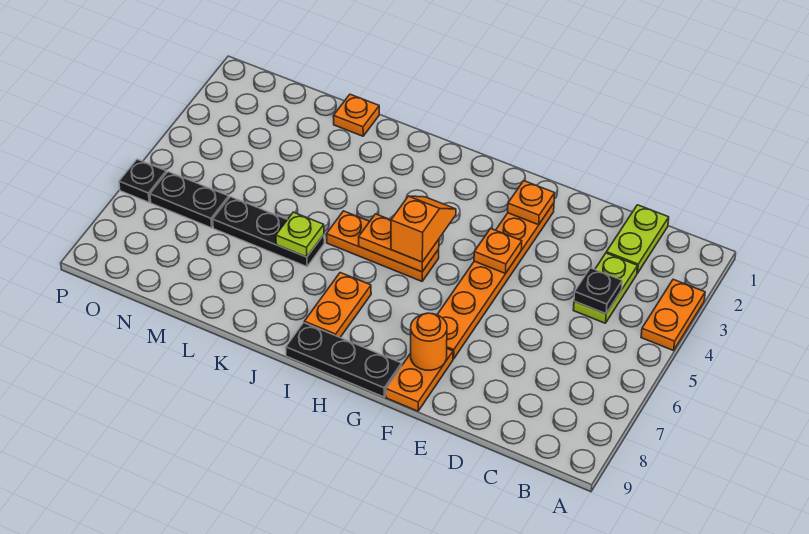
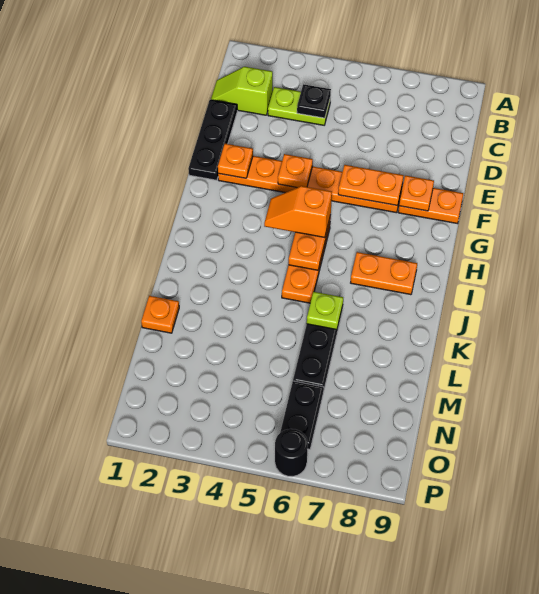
orange 1x2 plate [641,279,705,351] -> orange 1x2 plate moved to [338,165,404,206]
lime 1x2 plate [606,205,669,274] -> lime 1x2 slope [211,67,273,115]
orange 1x1 round brick [411,313,447,370] -> orange 1x1 plate [399,175,434,211]
black 1x3 plate [286,323,402,397] -> black 1x3 plate moved to [188,100,237,180]
black 1x1 plate [119,159,166,202] -> black 1x1 round brick [275,429,308,477]

